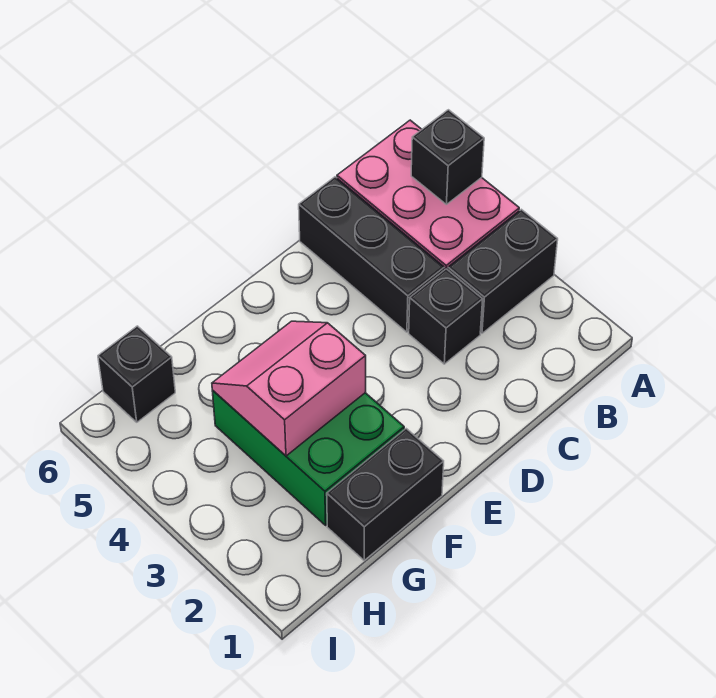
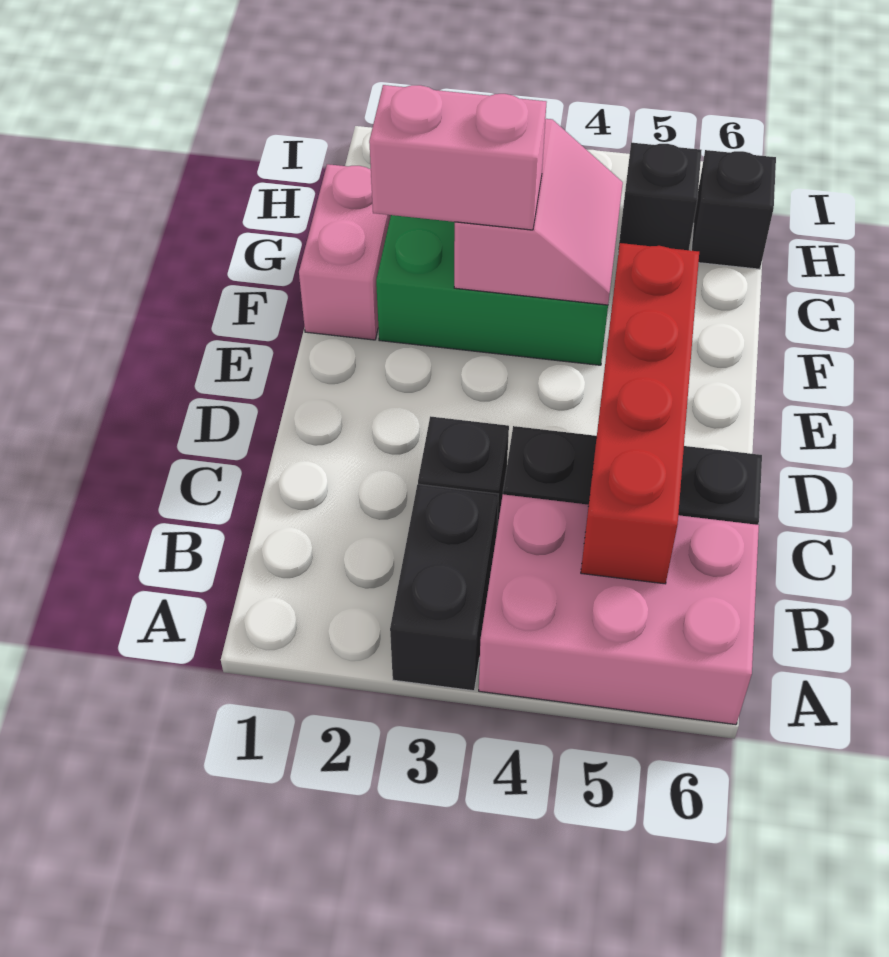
black 1x1 brick [411,110,484,204] -> black 1x1 brick moved to [618,143,702,253]
none -> red 1x4 brick [581,243,699,584]
black 1x2 brick [327,429,444,560] -> pink 1x2 brick [299,164,391,340]
none -> pink 1x2 brick [369,85,546,230]

